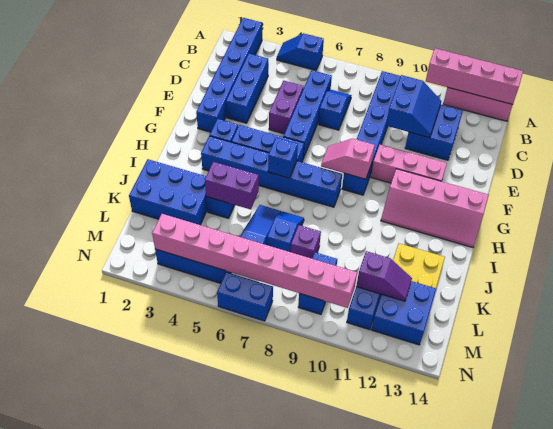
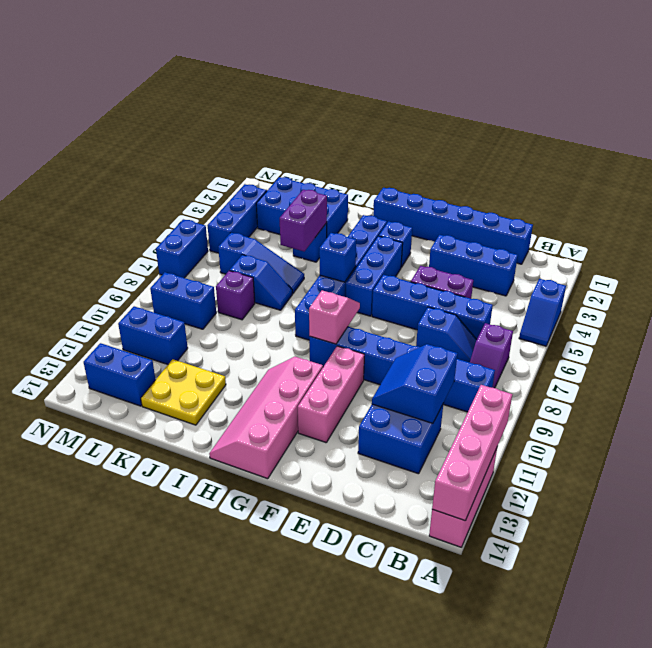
blue 1x6 brick [196,18,262,132] -> blue 1x6 brick moved to [373,188,533,264]
blue 1x2 slope [277,34,324,70] -> blue 1x2 slope turned to [519,279,566,346]
blue 2x2 slope [386,75,441,138] -> blue 2x2 slope turned to [372,344,457,423]
blue 2x3 brick [129,159,207,225] -> blue 2x3 brick turned to [256,177,348,237]
purple 1x2 slope [356,251,412,301] -> purple 1x2 slope moved to [470,323,513,388]
blue 2x2 brick [371,281,436,345] -> blue 1x2 brick [84,343,155,406]
pink 1x8 brick [152,214,357,308] -> none

